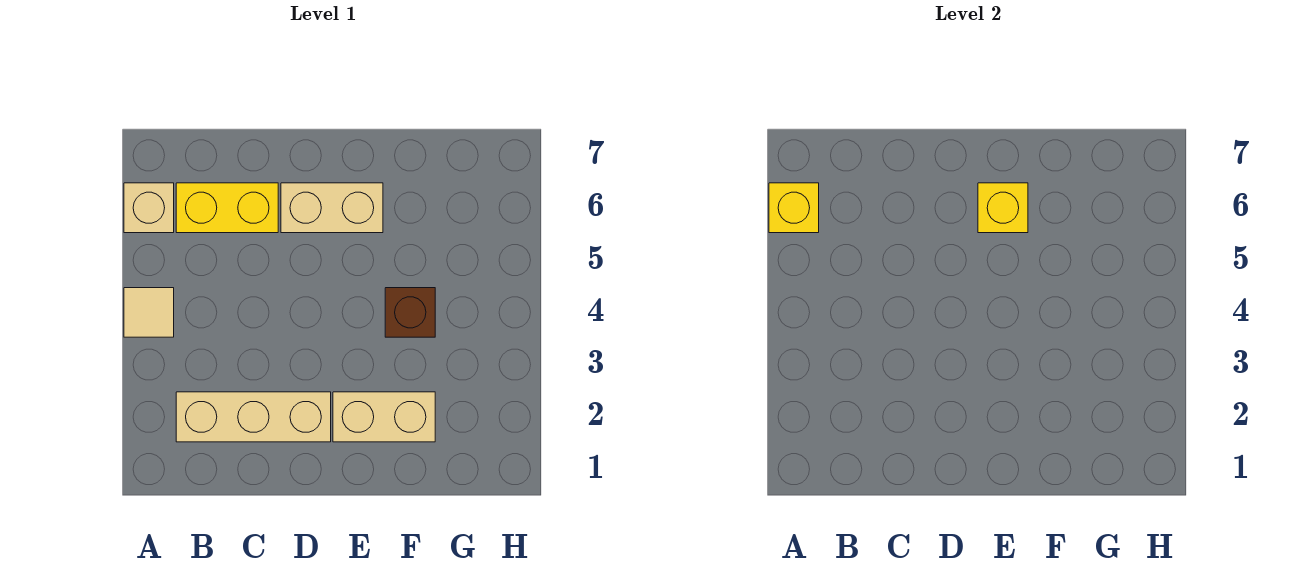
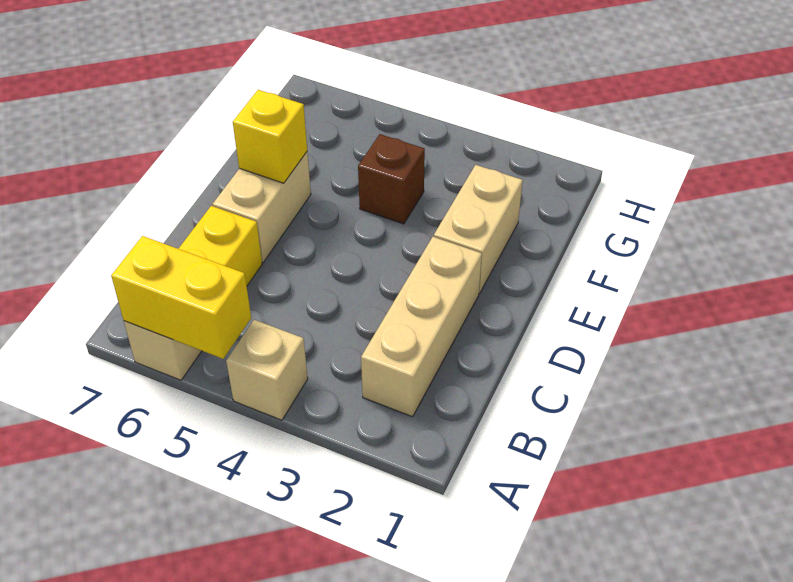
tan 1x1 tile [124,288,174,337] -> tan 1x1 brick [226,320,308,420]
yellow 1x1 brick [769,183,819,233] -> yellow 1x2 brick [111,236,251,359]

